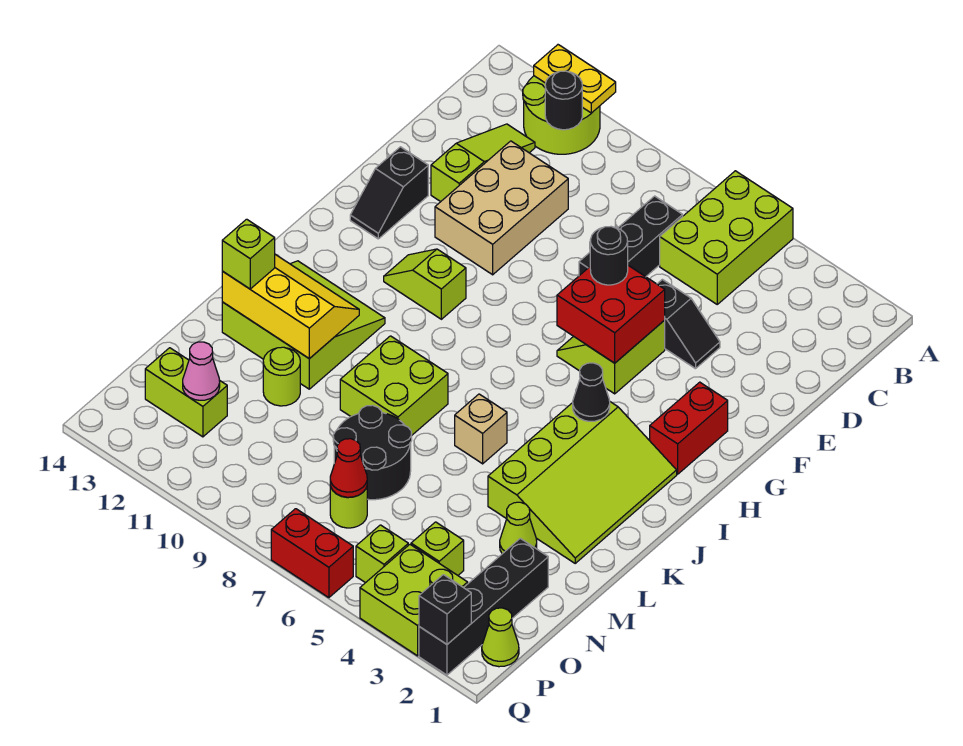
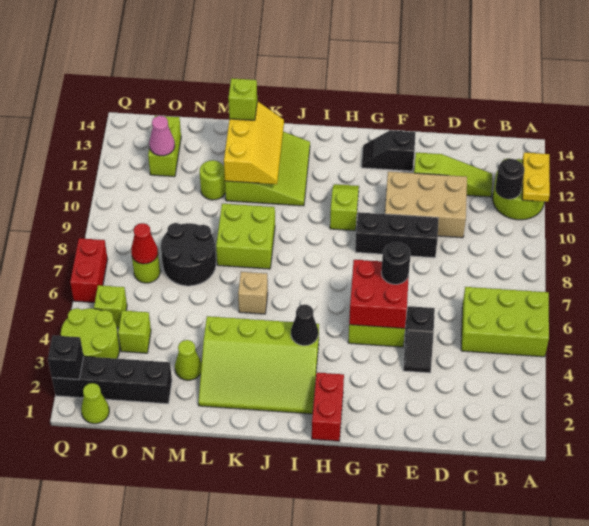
black 1x3 brick [579,196,683,277] -> black 1x3 brick moved to [355,212,438,258]
red 1x2 brick [650,382,728,474] -> red 1x2 brick turned to [312,373,344,441]
lime 2x2 brick [360,545,468,656] -> lime 2x2 round brick [61,308,120,359]

